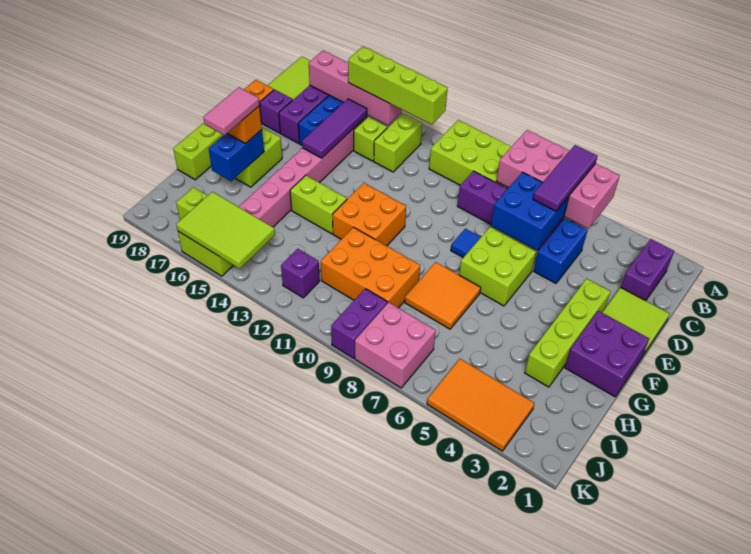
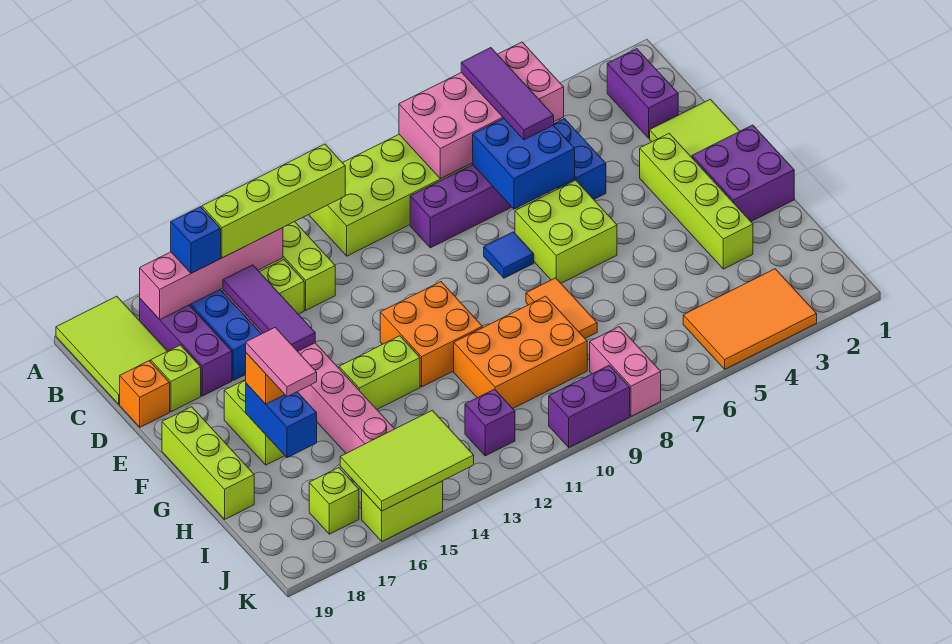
none -> blue 1x1 brick [171,207,221,273]
purple 1x1 brick [259,90,293,133] -> lime 1x1 brick [151,345,201,412]
orange 2x2 tile [405,262,481,329] -> orange 1x2 tile [526,278,597,338]
pink 2x2 brick [355,302,436,388] -> pink 1x2 brick [590,327,661,416]
purple 1x2 brick [331,289,387,358] -> purple 1x2 brick turned to [549,365,630,447]

